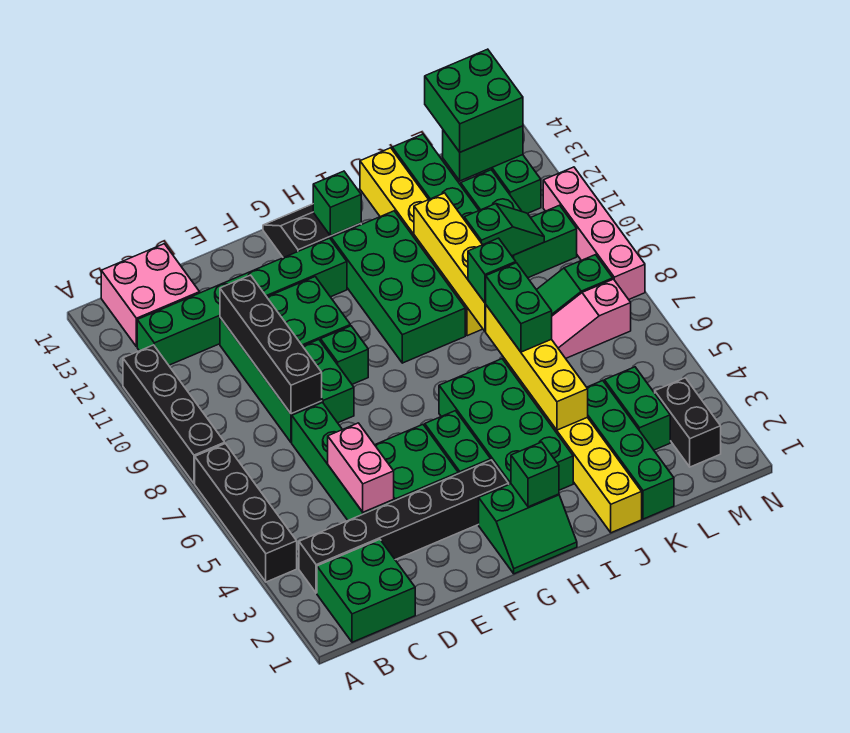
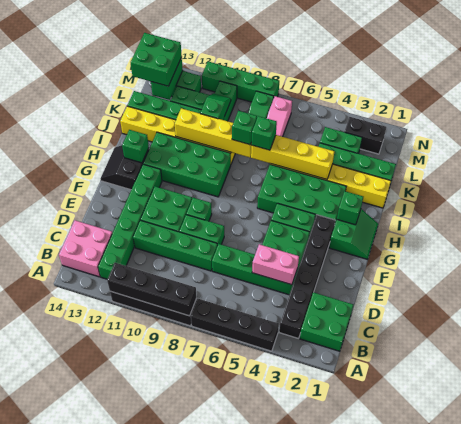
black 1x4 brick [220,275,322,414] -> black 1x4 brick moved to [107,263,197,316]
green 1x2 brick [486,263,552,352] -> green 1x1 brick [251,116,277,150]
pink 1x4 brick [543,167,645,300] -> green 1x4 brick [202,62,279,102]

